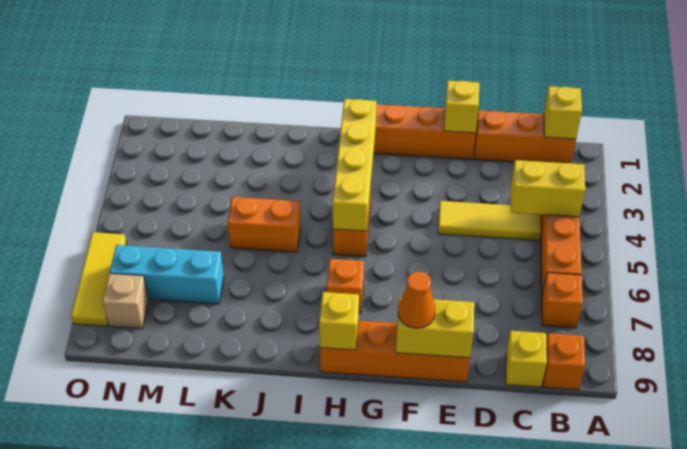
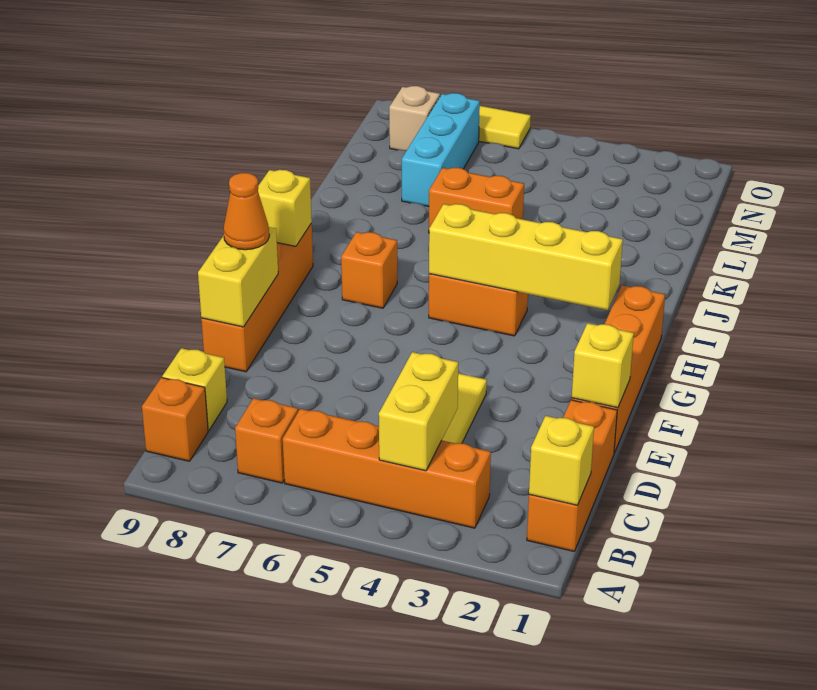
orange 1x2 brick [228,197,300,252] -> orange 1x2 brick turned to [429,168,524,228]

